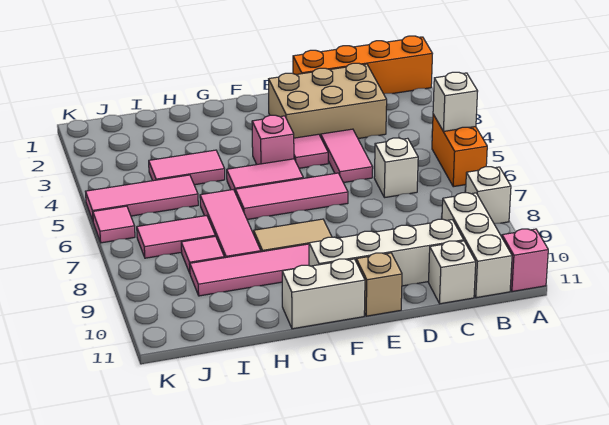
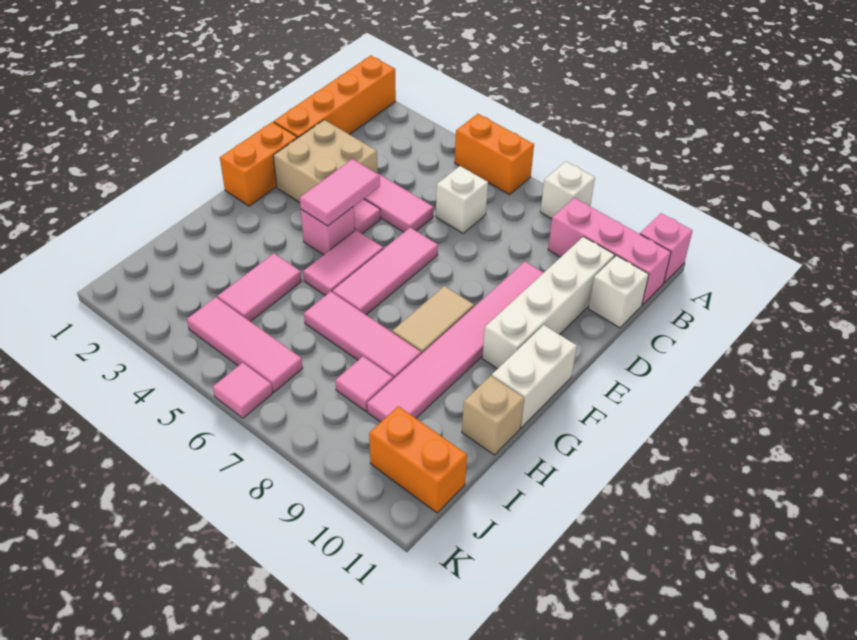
white 1x1 brick [433,72,478,131] -> none
white 1x3 brick [442,193,512,298] -> pink 1x3 brick [548,198,671,305]
tan 2x3 brick [269,63,387,139] -> tan 2x2 brick [273,120,378,202]
none -> orange 1x2 brick [220,122,297,206]
tan 1x1 brick [356,253,402,316] -> tan 1x1 brick moved to [462,376,524,455]
pink 1x3 tile [85,175,198,220] -> pink 1x3 tile turned to [187,297,303,392]
pink 1x2 tile [137,215,215,258] -> pink 1x2 tile moved to [300,159,380,226]
none -> orange 1x2 brick [369,406,467,513]

